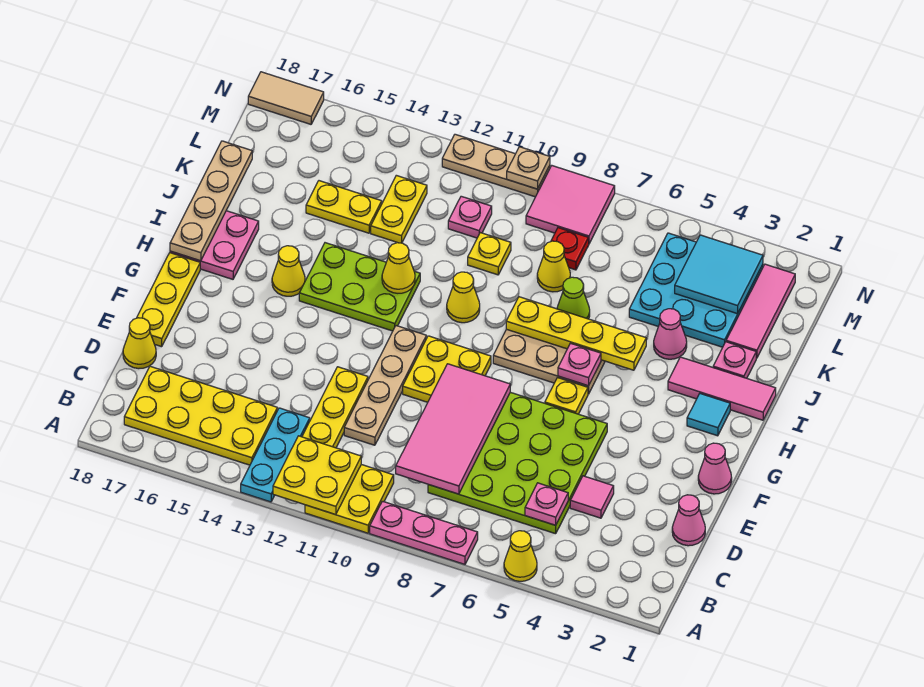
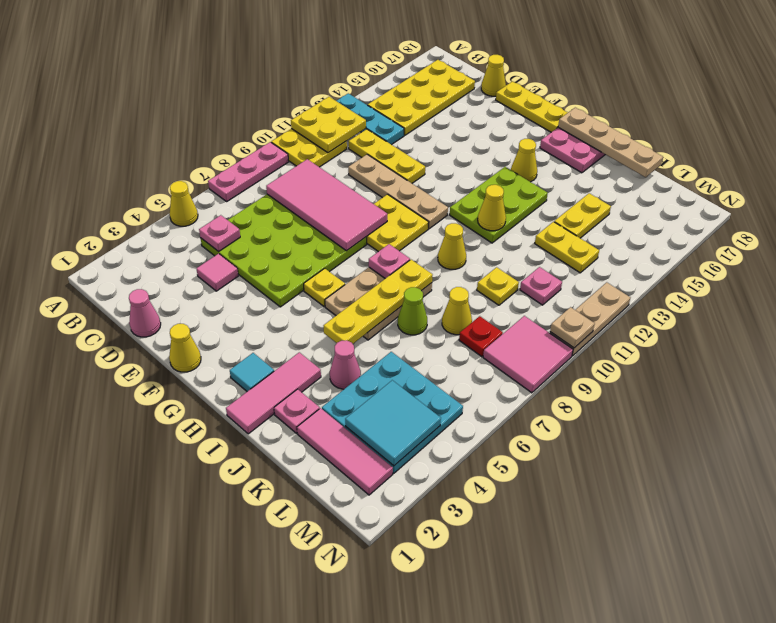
pink 1x1 cone [698,443,732,494] -> yellow 1x1 cone [169,324,201,372]
pink 1x1 plate [558,343,601,386] -> pink 1x1 plate moved to [369,244,410,279]
tan 1x2 tile [248,72,324,124] -> none

